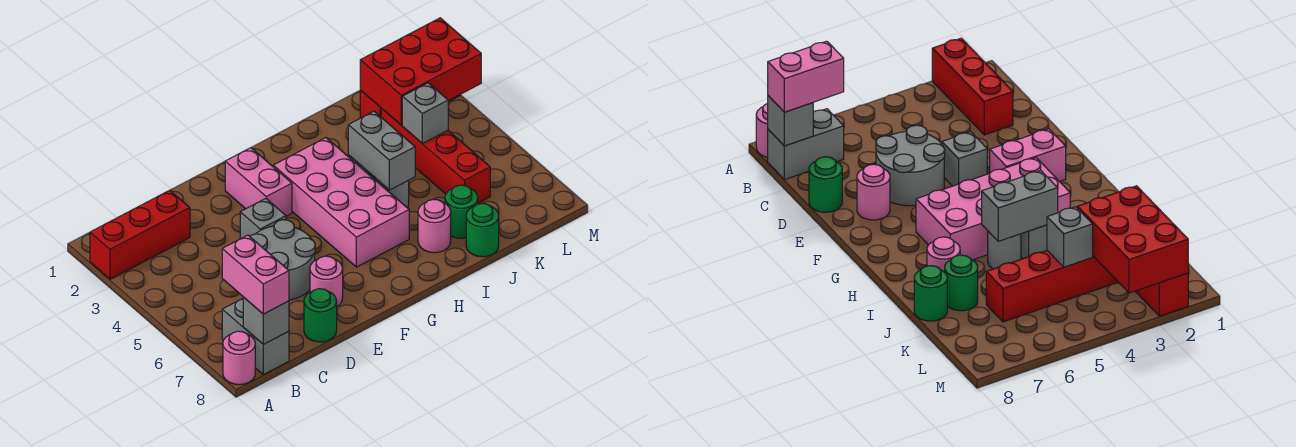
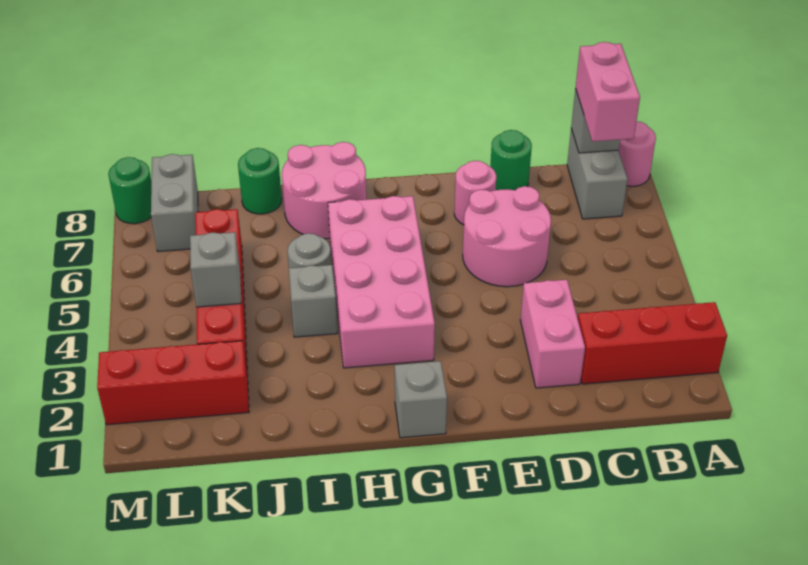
grey 2x2 round brick [250,220,315,300] -> pink 2x2 round brick [463,186,551,287]
grey 1x1 brick [240,199,286,239] -> grey 1x1 brick moved to [395,361,447,438]
pink 1x2 brick [225,148,292,216] -> pink 1x2 brick moved to [520,280,585,388]
grey 1x2 brick [348,111,415,190] -> grey 1x2 brick moved to [151,154,198,252]
pink 1x1 round brick [418,199,451,253] -> pink 2x2 round brick [282,142,366,239]
green 1x1 round brick [445,185,478,238] -> green 1x1 round brick moved to [108,157,151,224]
red 2x3 brick [360,18,481,125] -> none

